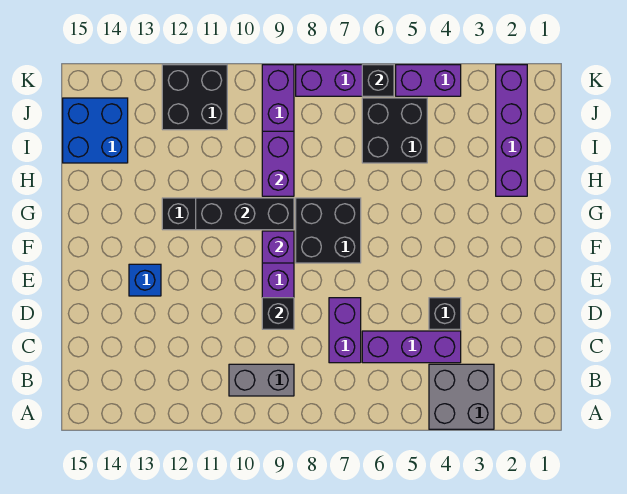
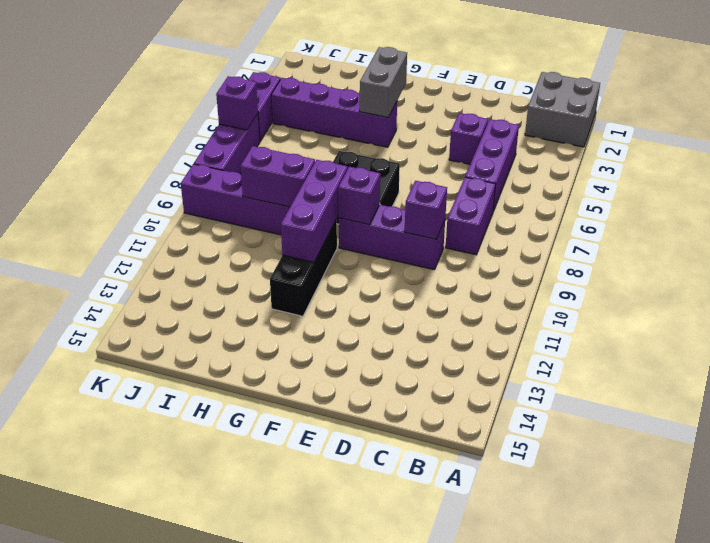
grey 2x2 brick [429,364,494,429] -> grey 2x2 brick moved to [525,72,600,147]
grey 1x2 brick [229,364,294,396] -> grey 1x2 brick moved to [360,47,407,118]
purple 1x2 brick [329,298,361,363] -> purple 1x2 brick turned to [446,177,496,255]
black 1x1 brick [429,298,461,329] -> purple 1x1 brick [449,113,488,164]
black 1x1 brick [262,298,294,329] -> purple 1x1 brick [405,181,447,239]
blue 1x1 brick [129,264,161,296] -> none
black 1x3 brick [196,198,294,230] -> purple 1x3 brick [281,160,347,262]
purple 1x4 brick [496,65,527,196] -> purple 1x4 brick moved to [271,78,397,147]
black 2x2 brick [362,98,427,163] -> none
blue 2x2 brick [63,98,128,163] -> none
black 2x2 brick [162,65,227,130] -> none
black 1x1 brick [362,65,394,96] -> purple 1x1 brick [216,76,258,130]

